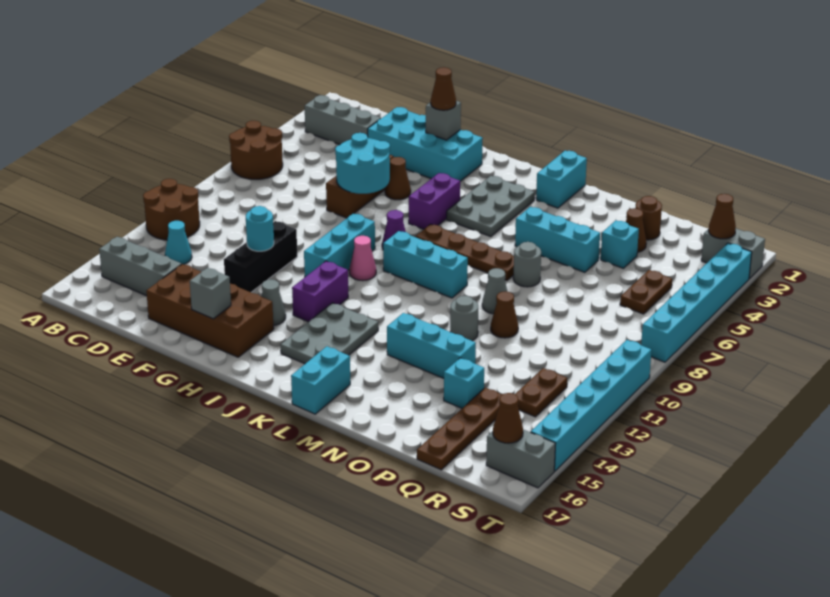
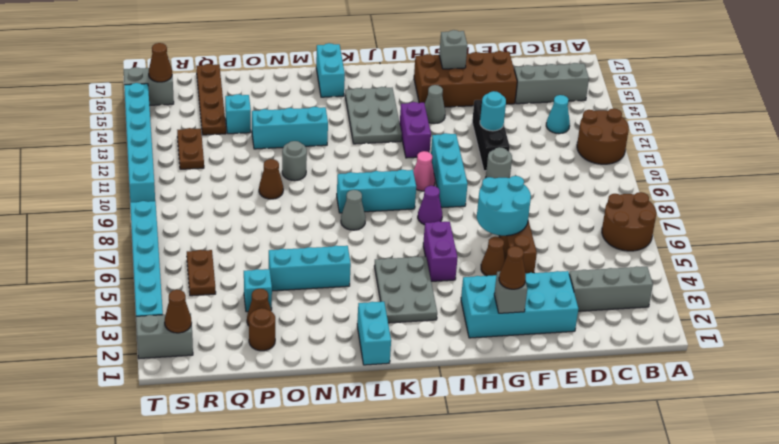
brown 1x4 plate [415,224,514,280] -> none
grey 1x1 round brick [513,242,541,287] -> grey 1x1 round brick moved to [486,147,512,178]
grey 1x1 cone [482,268,507,314] -> grey 1x1 cone moved to [341,190,365,230]

